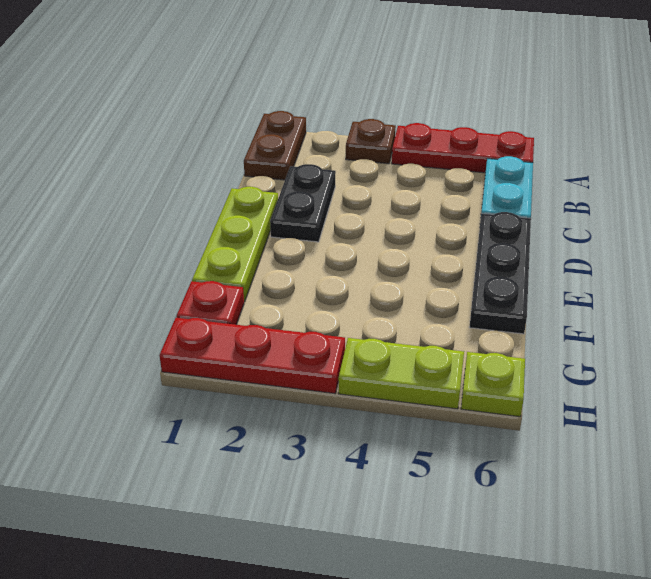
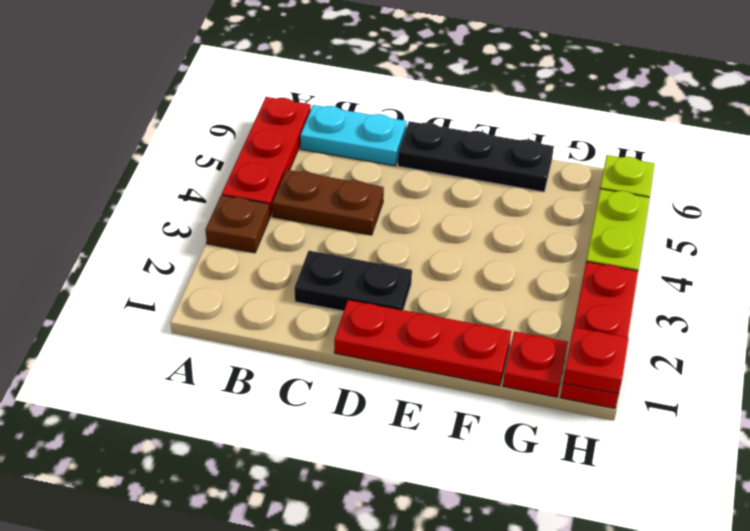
brown 1x2 plate [244,111,306,180] -> brown 1x2 plate moved to [272,170,384,235]
lime 1x3 plate [192,187,278,302] -> red 1x3 plate [334,300,511,386]
none -> red 1x1 plate [563,327,629,394]

